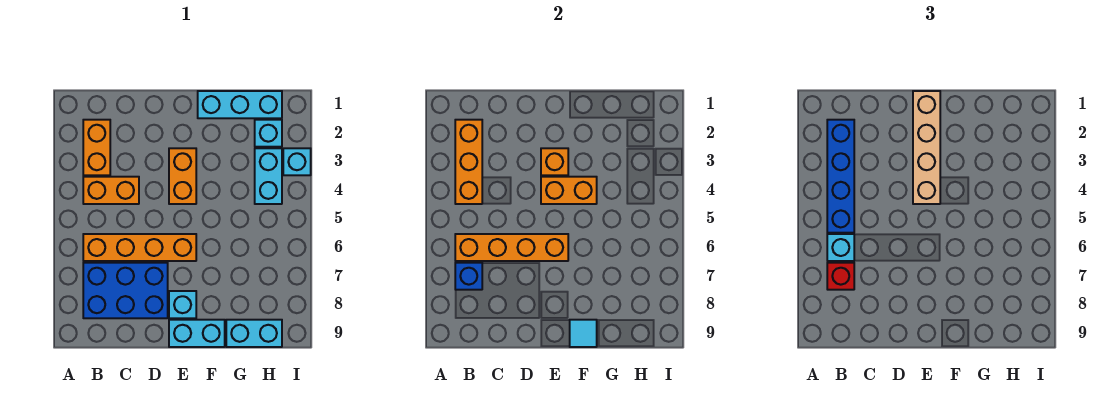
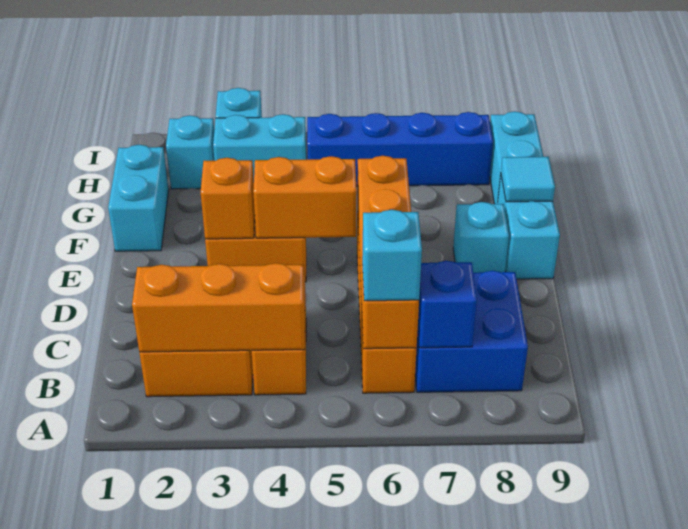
blue 1x4 brick [827,120,854,233] -> blue 1x4 brick moved to [307,112,493,186]
blue 2x3 brick [83,263,168,318] -> blue 2x2 brick [415,271,528,392]
red 1x1 brick [827,263,854,290] -> none
tan 1x4 brick [913,91,940,204] -> none
orange 1x2 brick [541,177,597,204] -> orange 1x2 brick turned to [253,156,357,238]
cyan 1x3 brick [198,91,282,118] -> cyan 1x2 brick [108,145,169,251]

